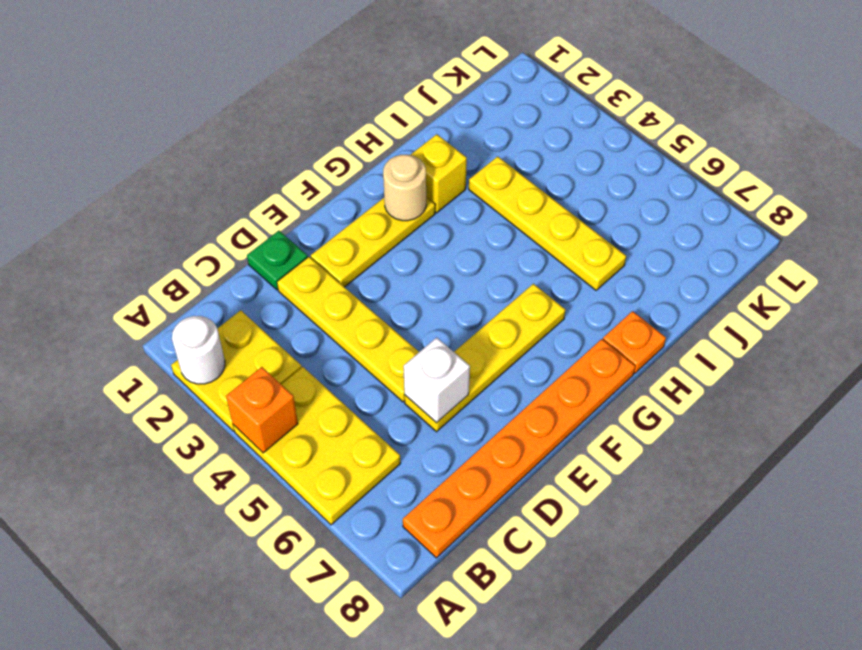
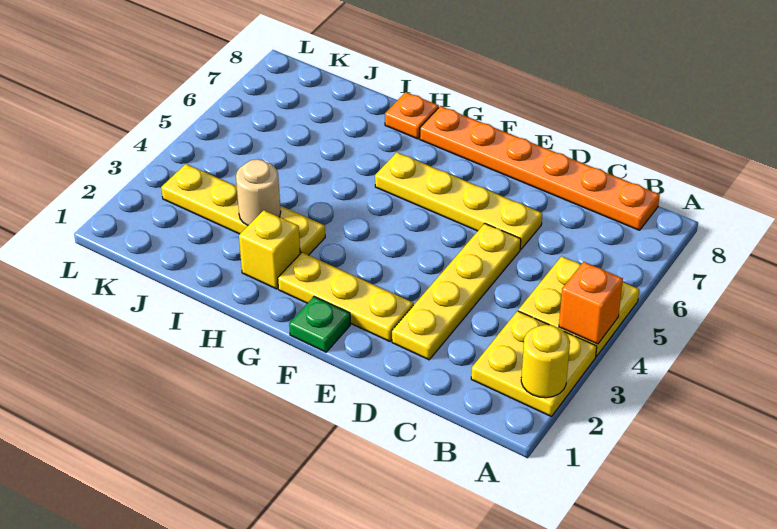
white 1x1 round brick [172,316,225,384] -> yellow 1x1 round brick [521,325,570,398]
yellow 2x3 plate [233,367,401,525] -> yellow 2x2 plate [518,256,639,357]
green 1x1 plate [247,231,308,290] -> green 1x1 plate moved to [289,297,350,352]
white 1x1 brick [403,338,470,423] -> none
tan 1x1 round brick [383,155,426,221] -> tan 1x1 round brick moved to [236,159,281,226]
yellow 1x4 plate [469,156,626,290] -> yellow 1x4 plate turned to [161,164,325,255]

